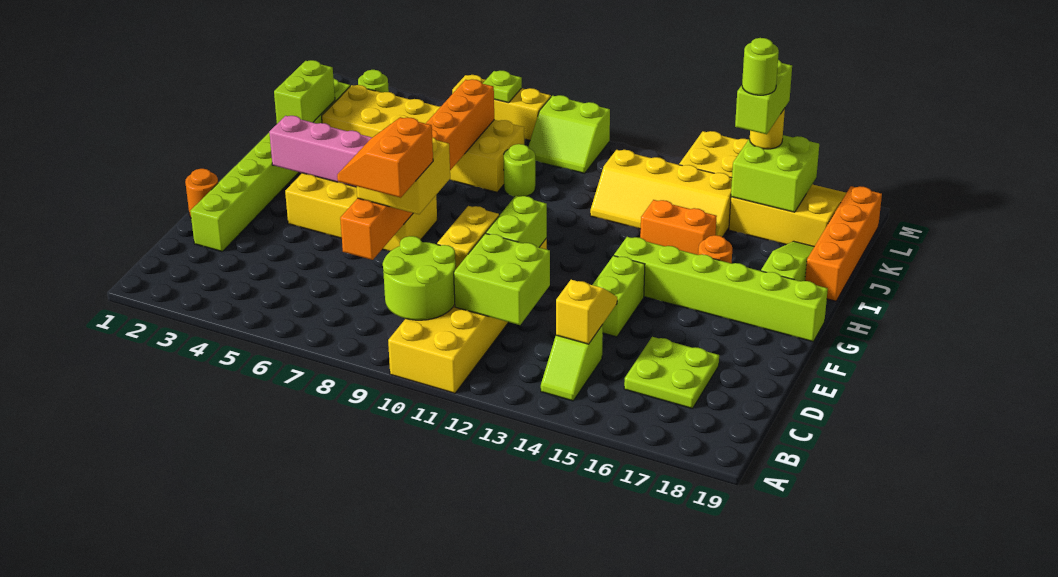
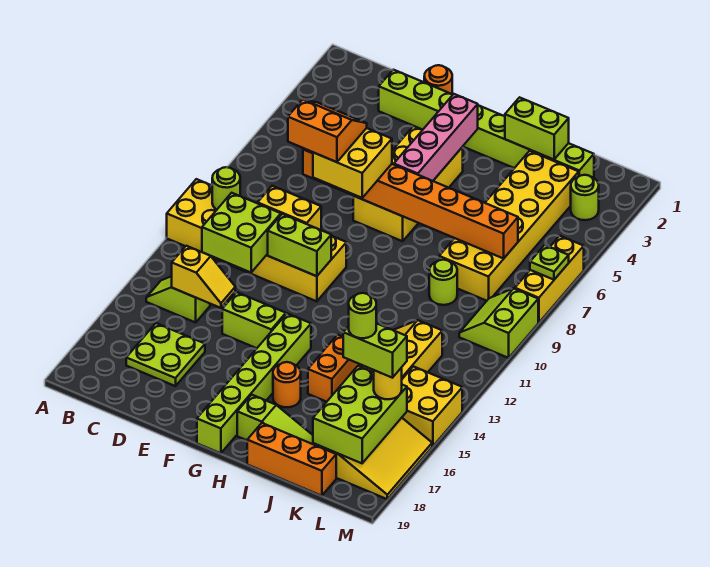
lime 2x2 round brick [383,236,456,320] -> lime 1x1 round brick [212,167,240,210]
orange 1x4 brick [805,186,882,301] -> orange 1x3 brick [247,423,336,496]
lime 2x2 brick [731,135,819,212] -> lime 2x3 brick [313,366,407,463]

